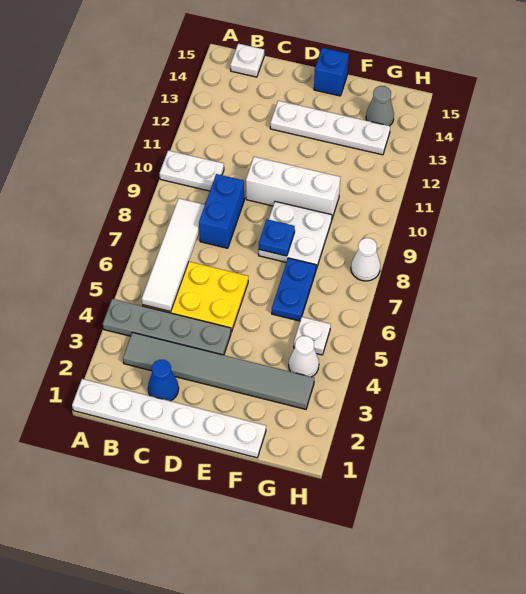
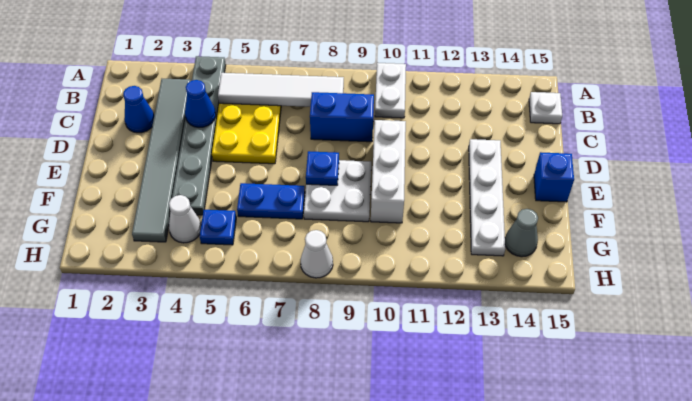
white 1x6 plate [72,379,266,458] -> none
grey 1x4 plate [103,299,231,355] -> grey 1x6 plate [172,56,226,215]
none -> blue 1x1 cone [185,80,216,127]
white 1x1 plate [294,317,331,355] -> blue 1x1 plate [200,210,236,245]

